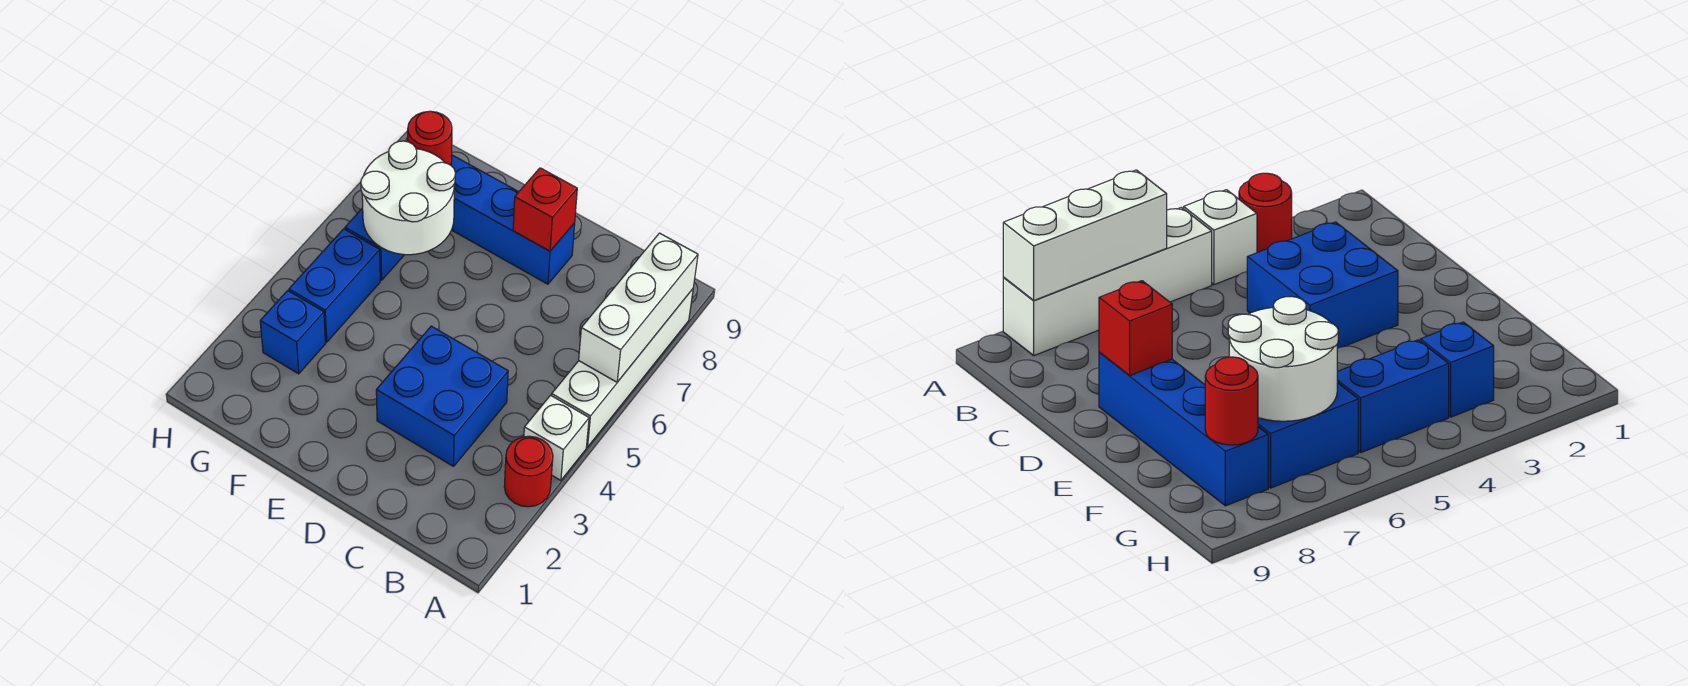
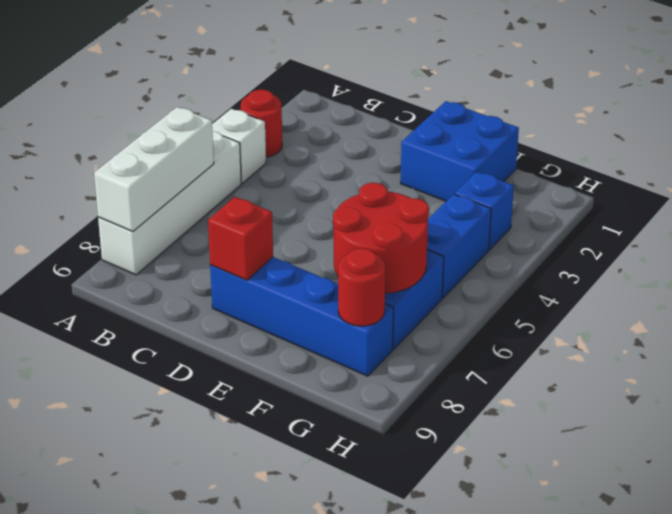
blue 2x2 brick [376,326,508,466] -> blue 2x2 brick moved to [401,101,519,201]
white 2x2 round brick [361,141,455,255] -> red 2x2 round brick [333,183,429,294]

